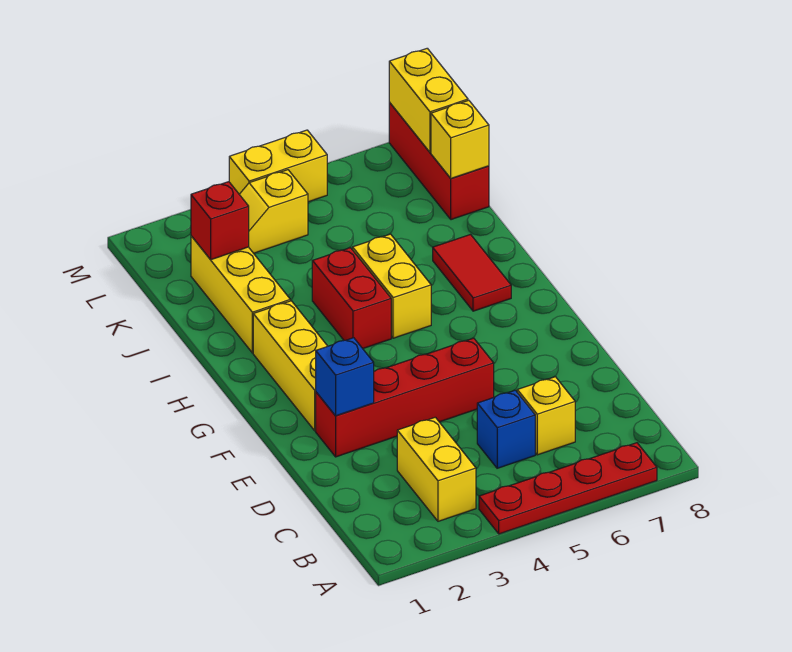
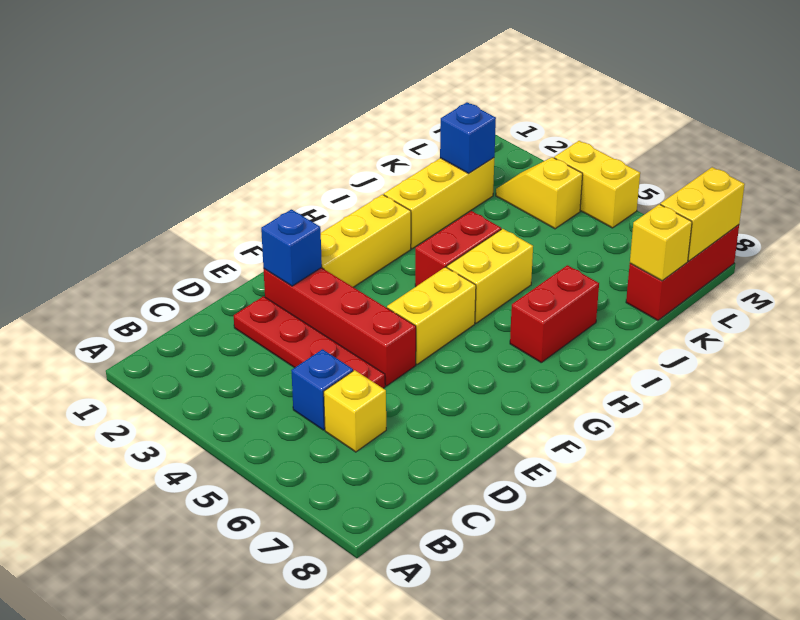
red 1x4 plate [479,443,657,534] -> red 1x4 plate moved to [234,296,385,388]
yellow 1x2 brick [397,417,476,521] -> yellow 1x2 brick moved to [387,267,476,364]
red 1x2 tile [433,235,511,311] -> red 1x2 brick [510,265,599,362]
red 1x1 brick [191,182,249,260] -> blue 1x1 brick [440,102,496,173]

